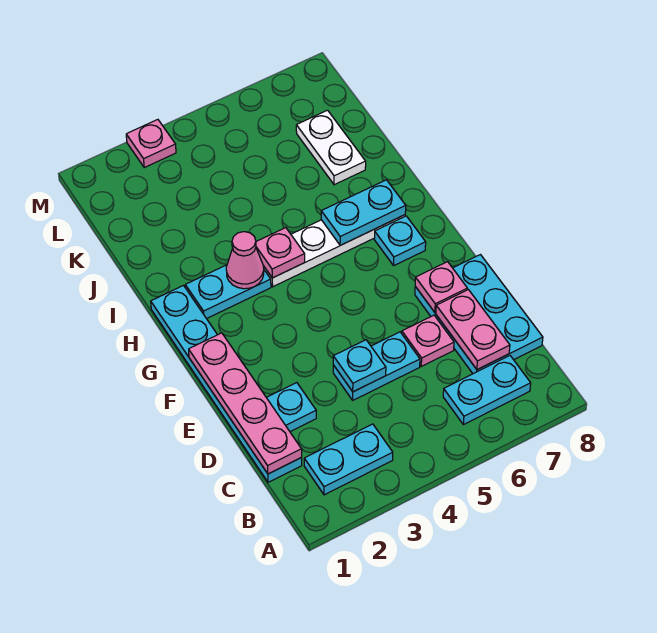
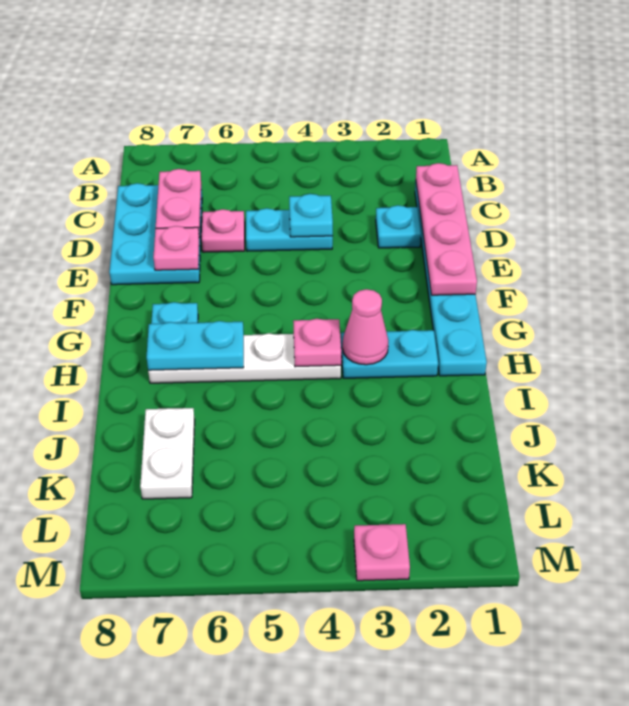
cyan 1x2 plate [304,424,393,495] -> none
cyan 1x2 plate [443,356,531,425] -> none

